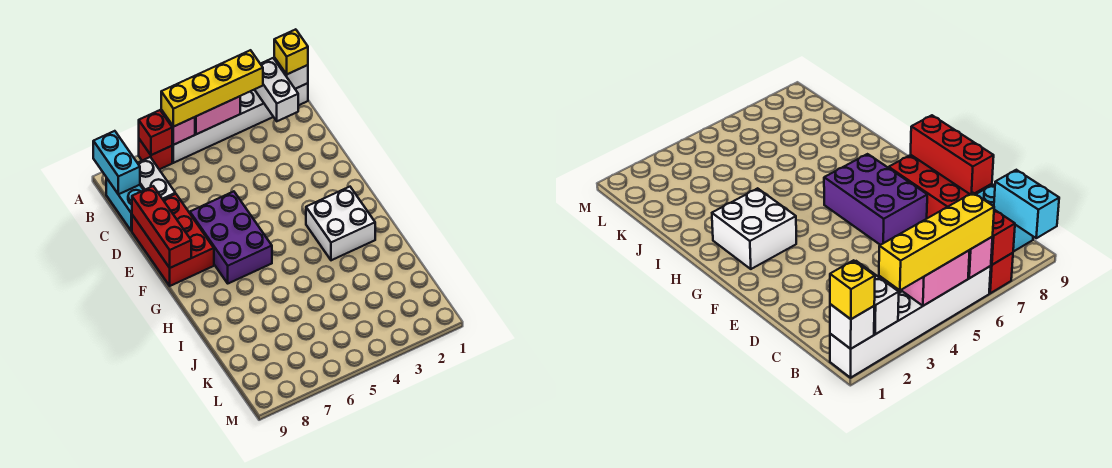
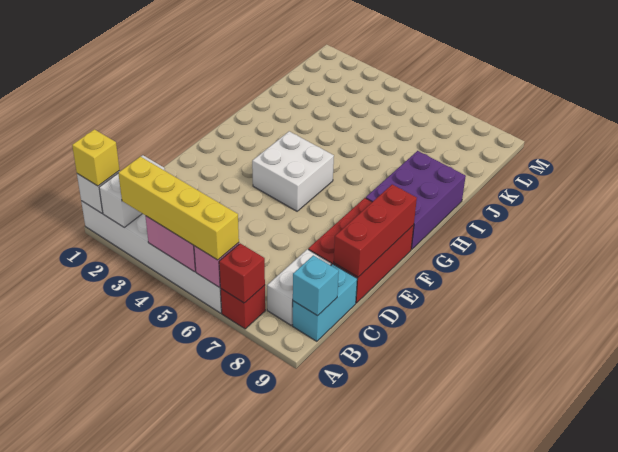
cyan 1x2 brick [93,131,140,195] -> cyan 1x1 brick [293,255,339,316]
purple 2x3 brick [190,191,272,283] -> purple 2x3 brick moved to [366,151,466,249]
white 2x2 brick [306,187,375,260] -> white 2x2 brick moved to [252,131,334,211]

